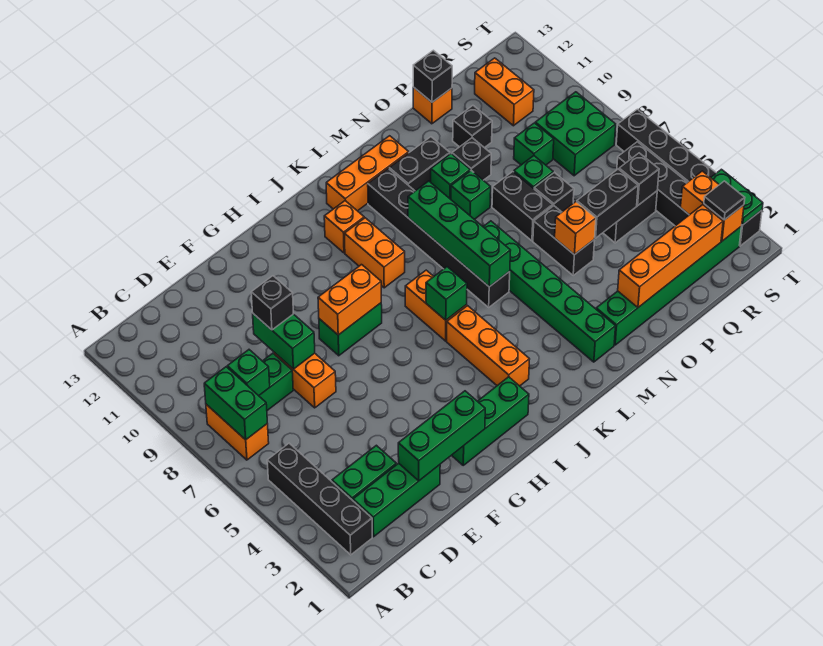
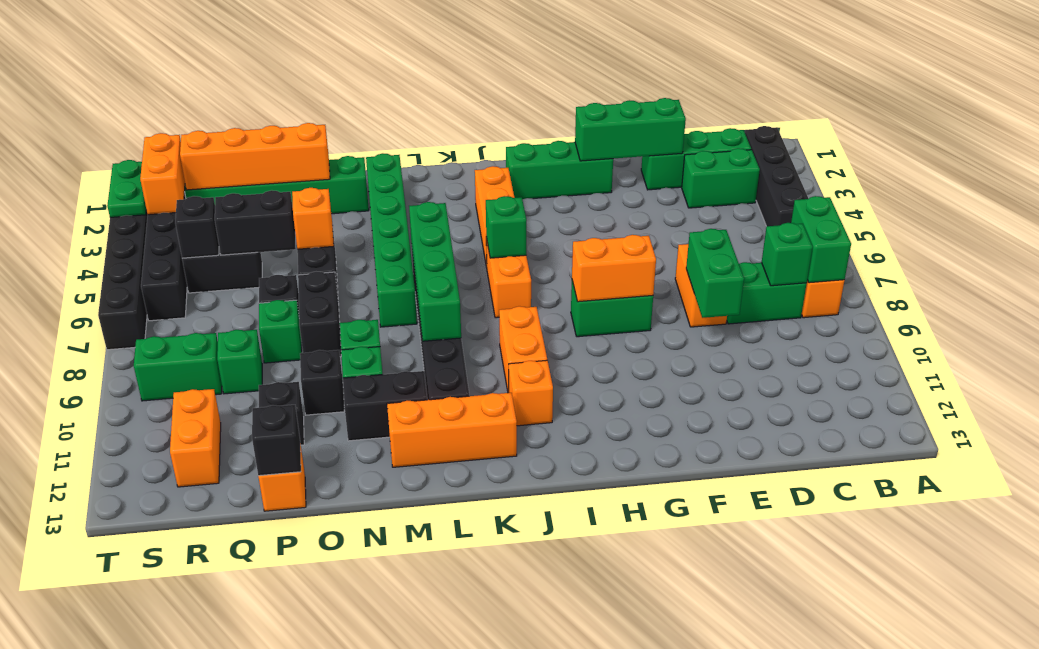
black 1x1 brick [251,276,294,330] -> none
green 2x2 brick [535,92,616,176] -> green 1x2 brick [134,333,222,401]
black 1x1 tile [704,181,745,220] -> none

